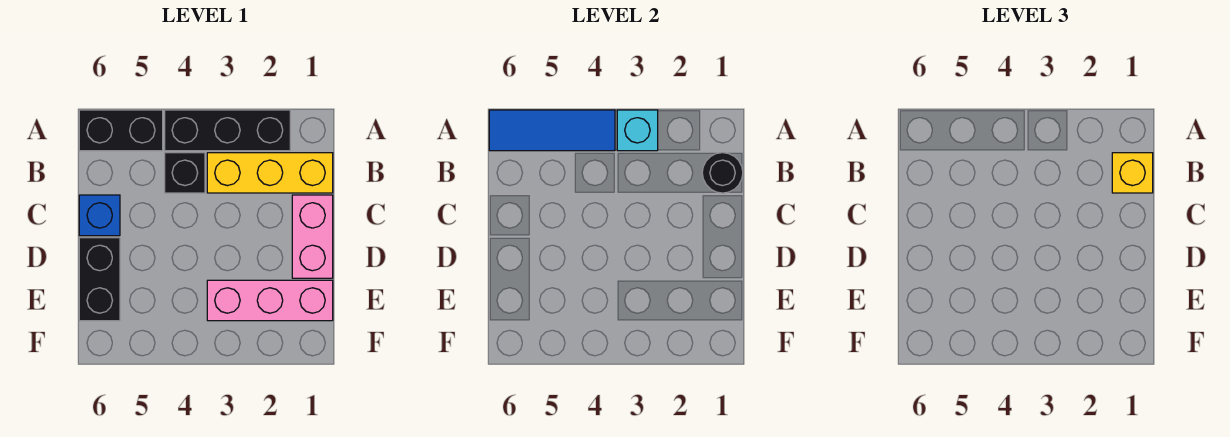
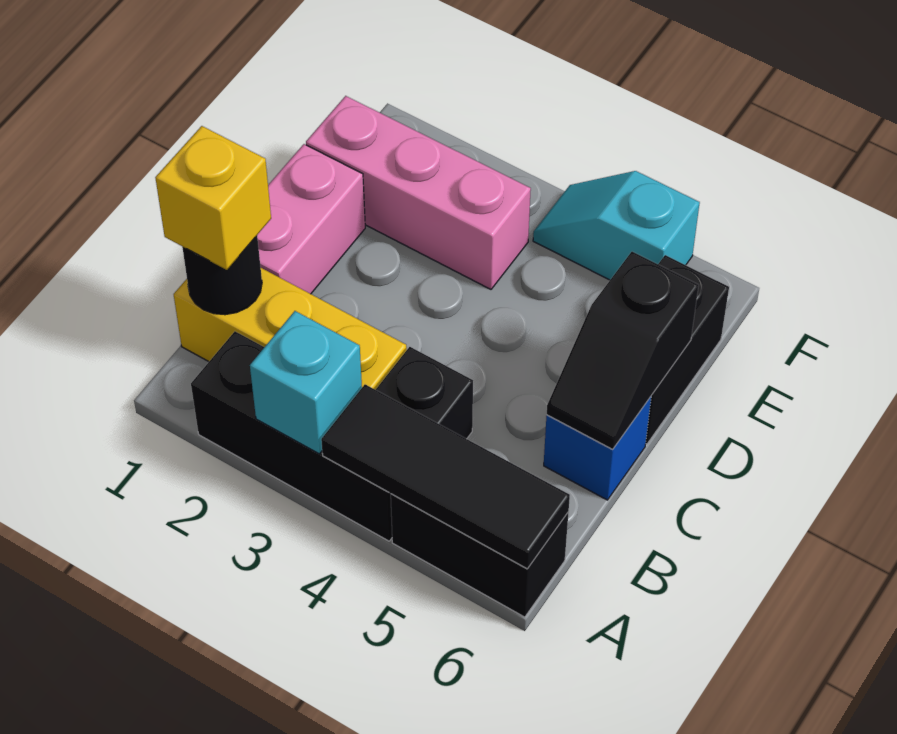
blue 1x3 tile [489,110,615,151] -> black 1x3 tile [321,384,570,569]
none -> black 1x2 slope [547,252,699,449]
none -> cyan 1x2 slope [533,171,700,280]

